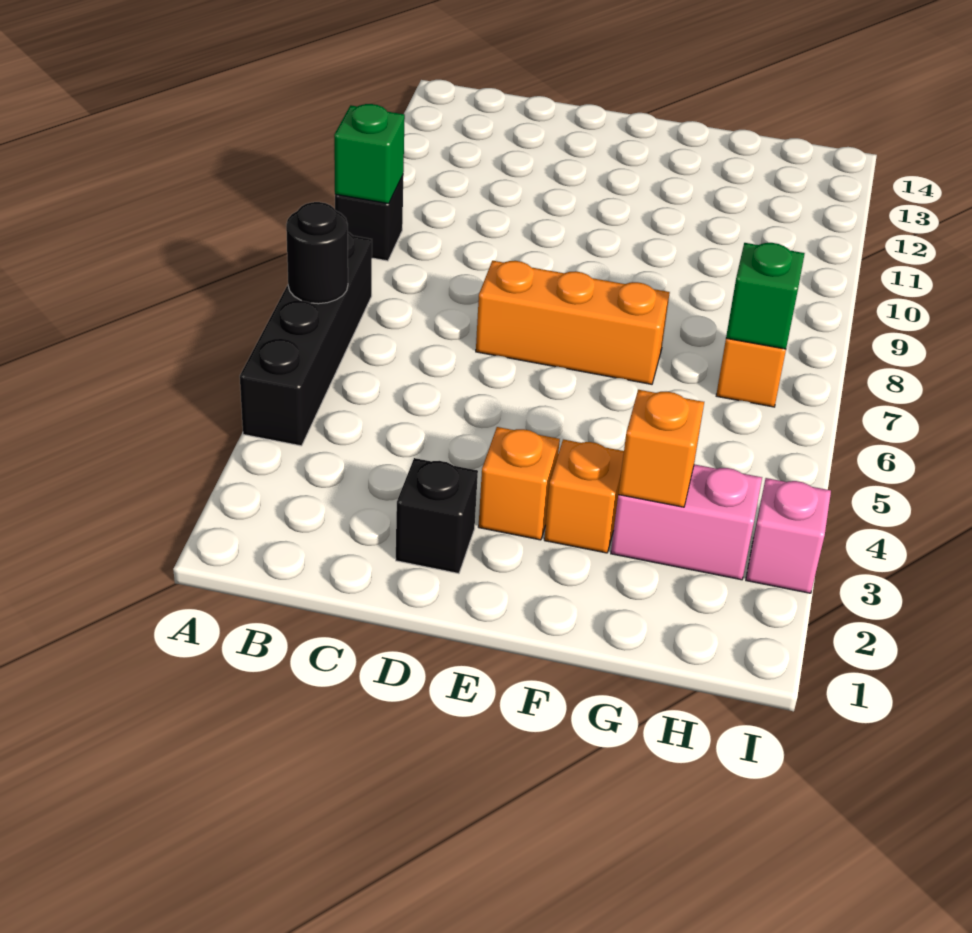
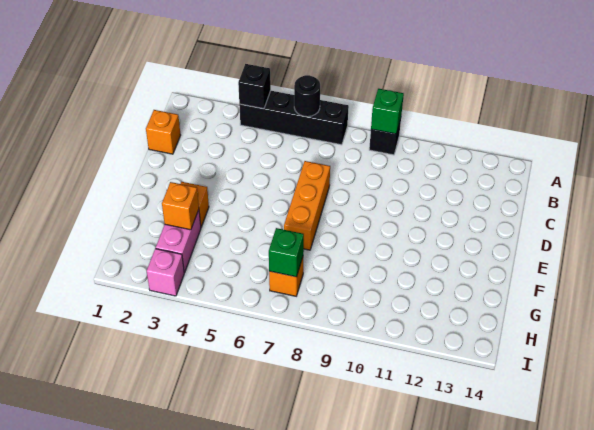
black 1x1 brick [396,458,478,574] -> black 1x1 brick moved to [238,64,271,109]
orange 1x1 brick [478,427,560,540] -> orange 1x1 brick moved to [146,110,181,154]

